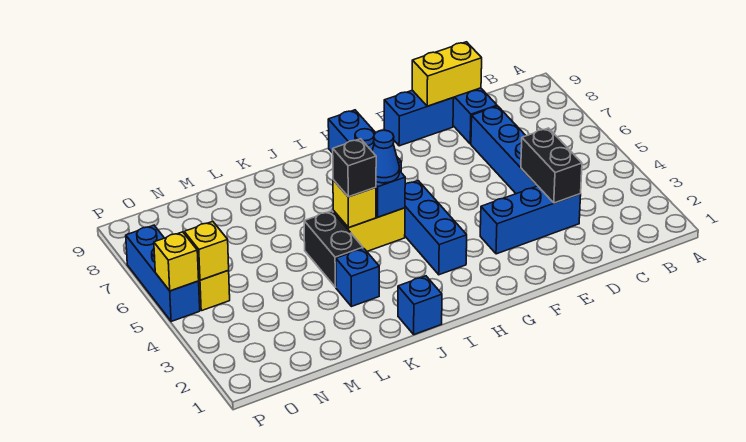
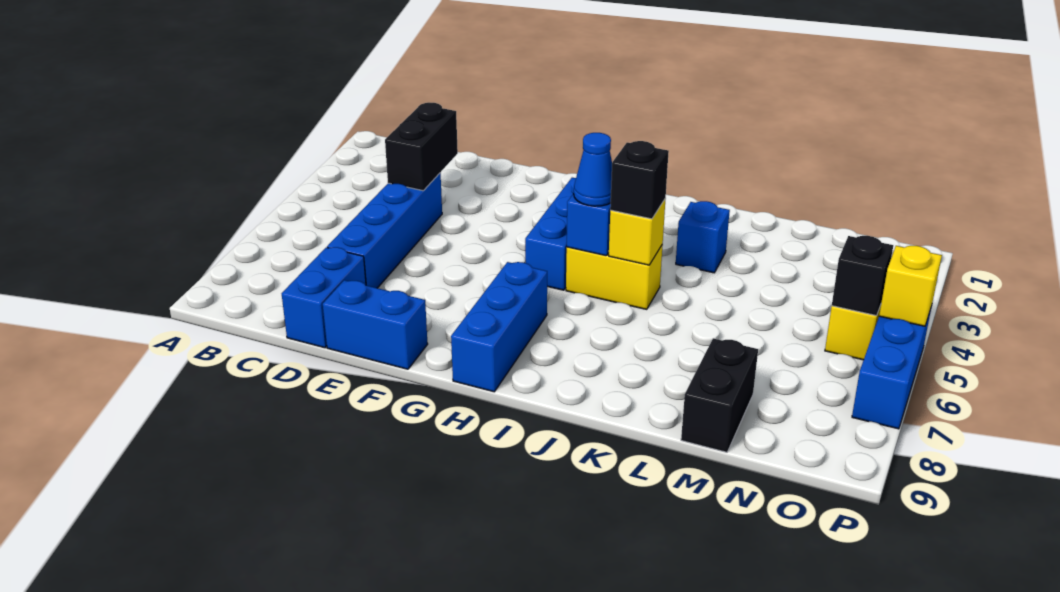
blue 1x3 brick [480,186,581,254] -> none
yellow 1x2 brick [412,42,482,106] -> none
blue 1x1 brick [398,276,442,335] -> none
black 1x2 brick [304,211,363,287] -> black 1x2 brick moved to [681,338,758,452]
yellow 1x1 brick [184,222,229,280] -> black 1x1 brick [832,236,893,316]

